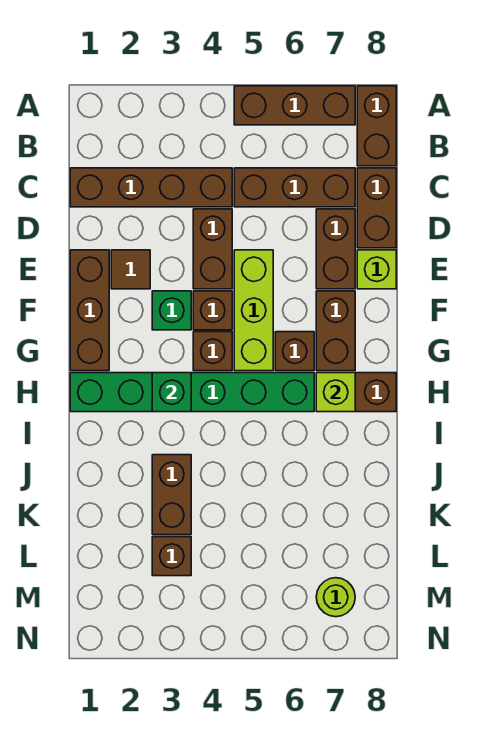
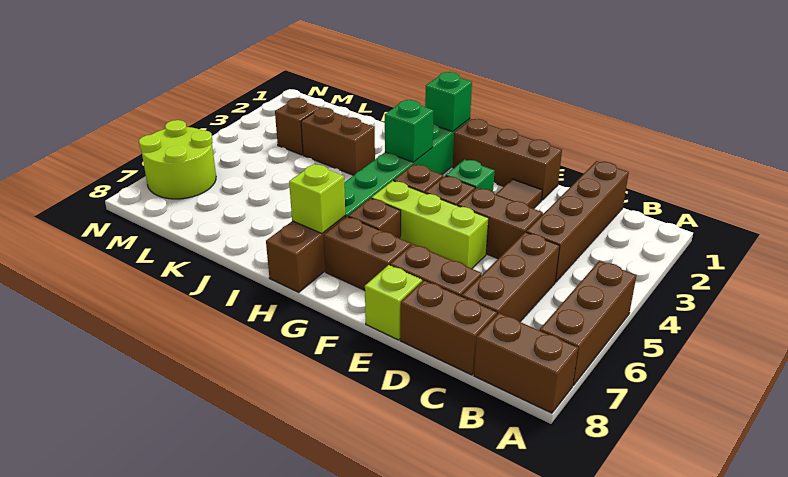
none -> green 1x1 brick [425,72,472,132]
lime 1x1 round brick [316,578,355,617] -> lime 2x2 round brick [139,120,216,199]

